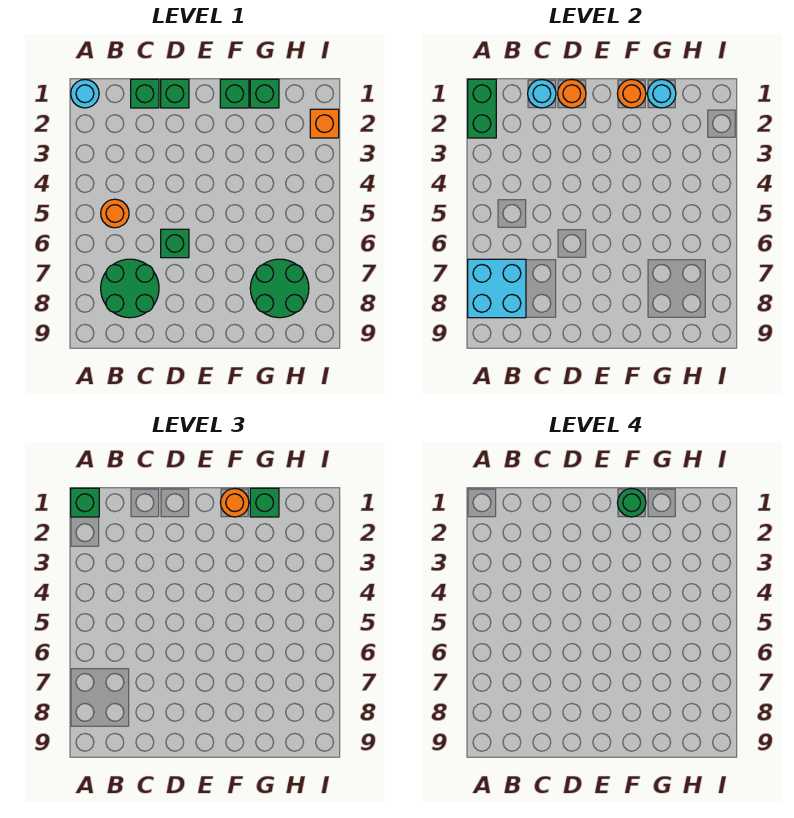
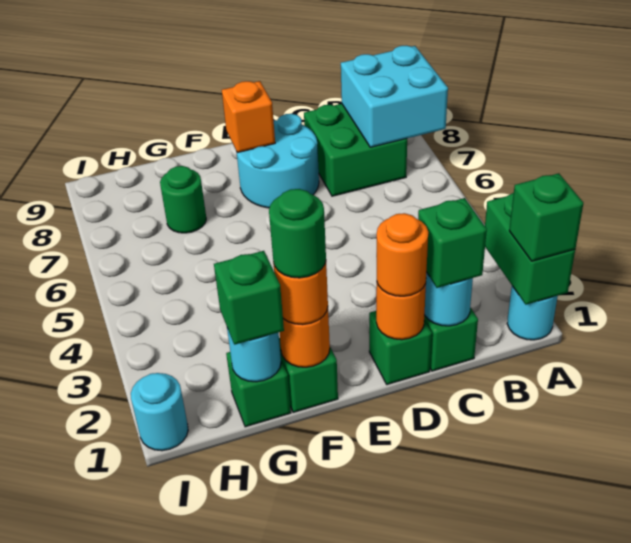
orange 1x1 round brick [101,199,129,228] -> orange 1x1 round brick moved to [376,213,428,296]
green 2x2 round brick [101,259,159,318] -> green 2x2 brick [304,104,407,196]
green 1x1 brick [161,229,189,258] -> green 1x1 brick moved to [418,198,487,288]
none -> cyan 2x2 round brick [237,114,319,208]
green 2x2 round brick [250,259,309,318] -> green 1x1 round brick [160,166,206,233]
none -> cyan 1x1 round brick [131,373,188,451]
orange 1x1 brick [310,109,339,138] -> orange 1x1 brick moved to [222,81,275,153]

